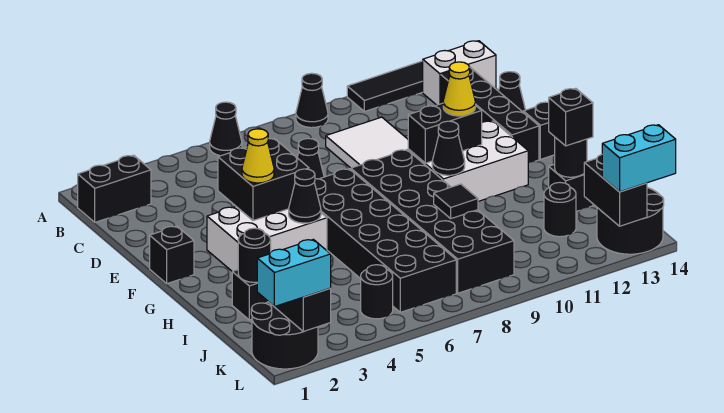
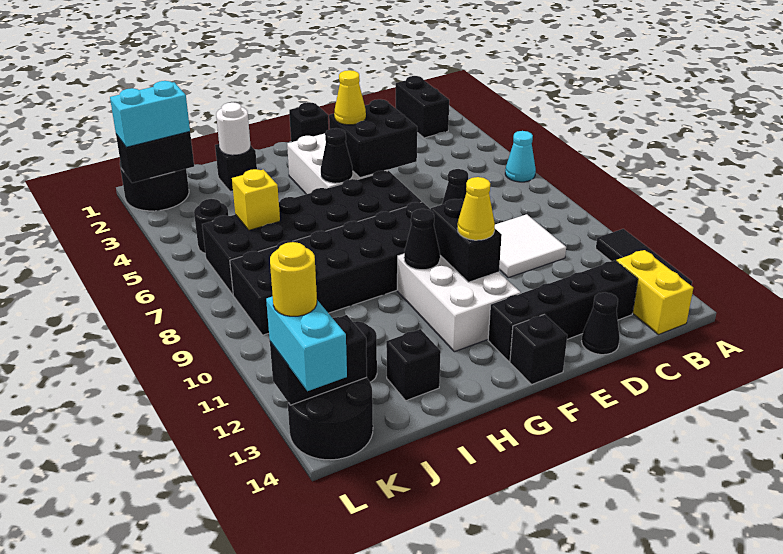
black 1x1 cone [210,102,242,156] -> cyan 1x1 cone [505,131,536,182]
black 1x1 cone [296,73,328,128] -> none
white 1x2 brick [423,41,496,105] -> yellow 1x2 brick [616,250,693,335]
black 1x1 round brick [238,228,271,282] -> white 1x1 round brick [216,102,251,155]
black 1x1 tile [434,184,478,218] -> none
black 1x1 round brick [555,137,587,177] -> none
black 1x1 brick [549,88,593,146] -> none
none -> yellow 1x1 brick [232,169,280,230]
cyan 1x2 brick [257,239,331,307] -> cyan 1x2 brick turned to [110,81,190,147]
none -> yellow 1x1 round brick [270,242,317,316]

